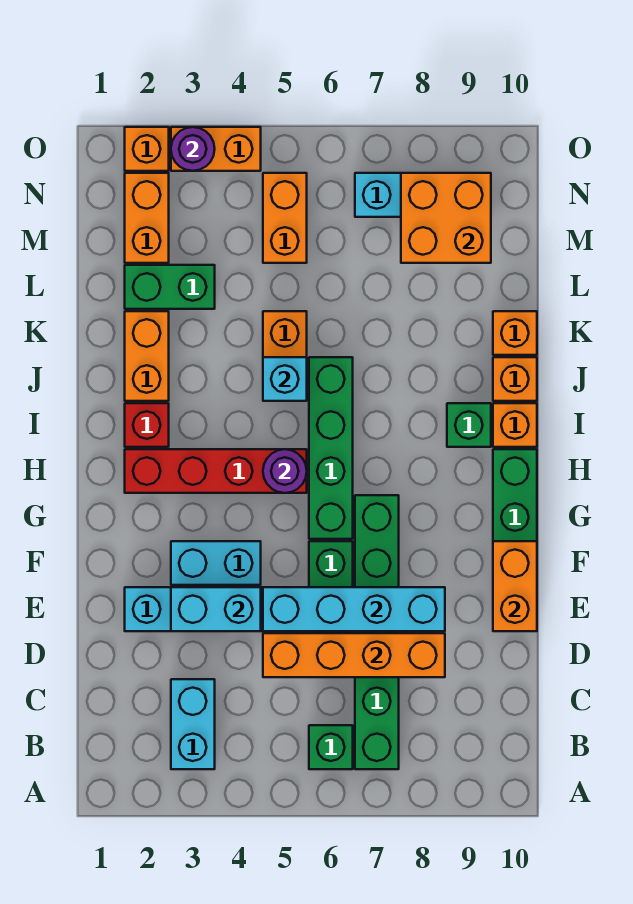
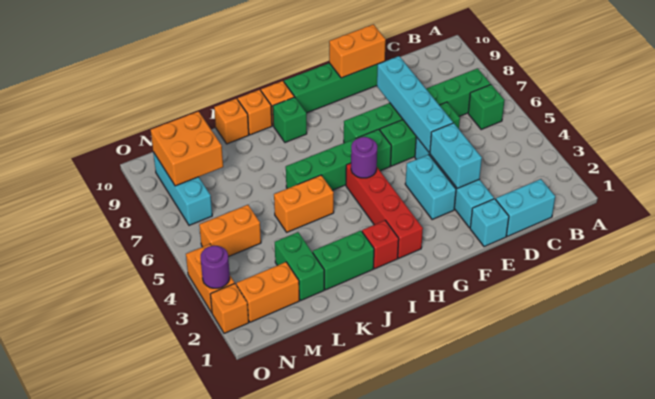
cyan 1x2 brick [171,679,215,769] -> cyan 1x2 brick moved to [496,179,555,236]
orange 1x4 brick [263,633,445,677] -> none
orange 1x2 brick [125,311,169,401] -> green 1x2 brick [313,231,374,290]
cyan 1x1 brick [263,357,307,401] -> cyan 1x1 brick moved to [470,199,509,247]

